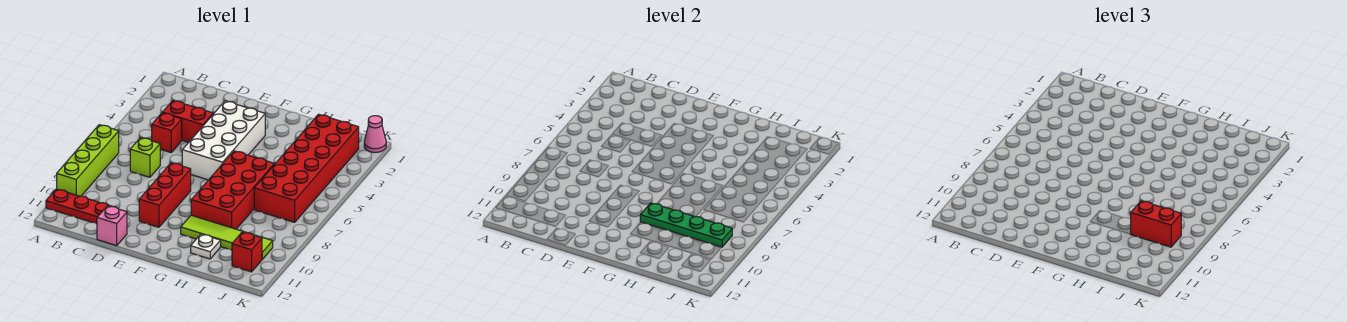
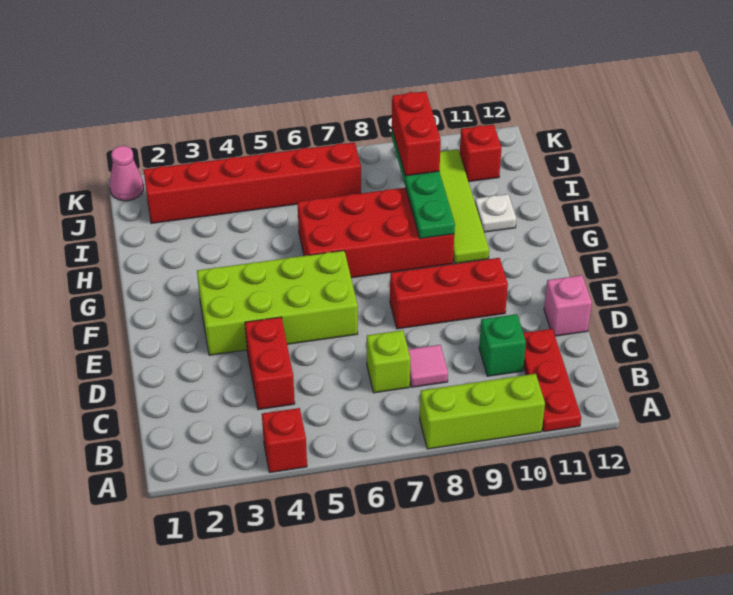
lime 1x4 brick [57,125,119,196] -> lime 1x3 brick [420,374,545,449]
red 1x1 brick [152,113,182,153] -> red 1x1 brick moved to [262,408,307,472]
none -> pink 1x1 tile [408,345,448,387]
none -> green 1x1 brick [479,314,526,376]
white 2x4 brick [182,101,265,180] -> lime 2x4 brick [197,251,358,355]
red 2x6 brick [254,114,359,222] -> red 1x6 brick [144,142,361,223]

